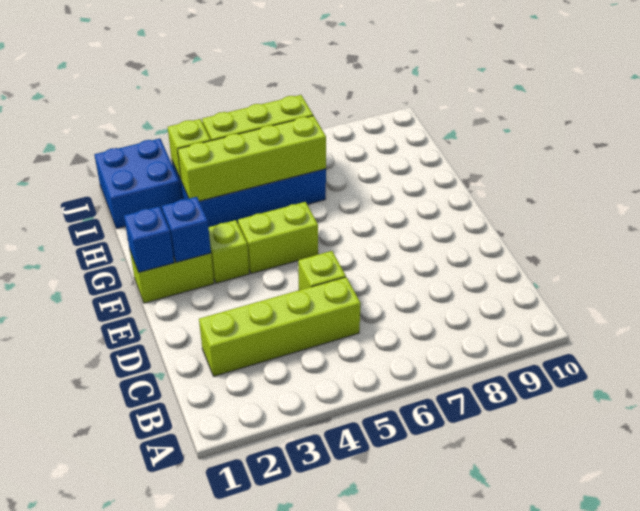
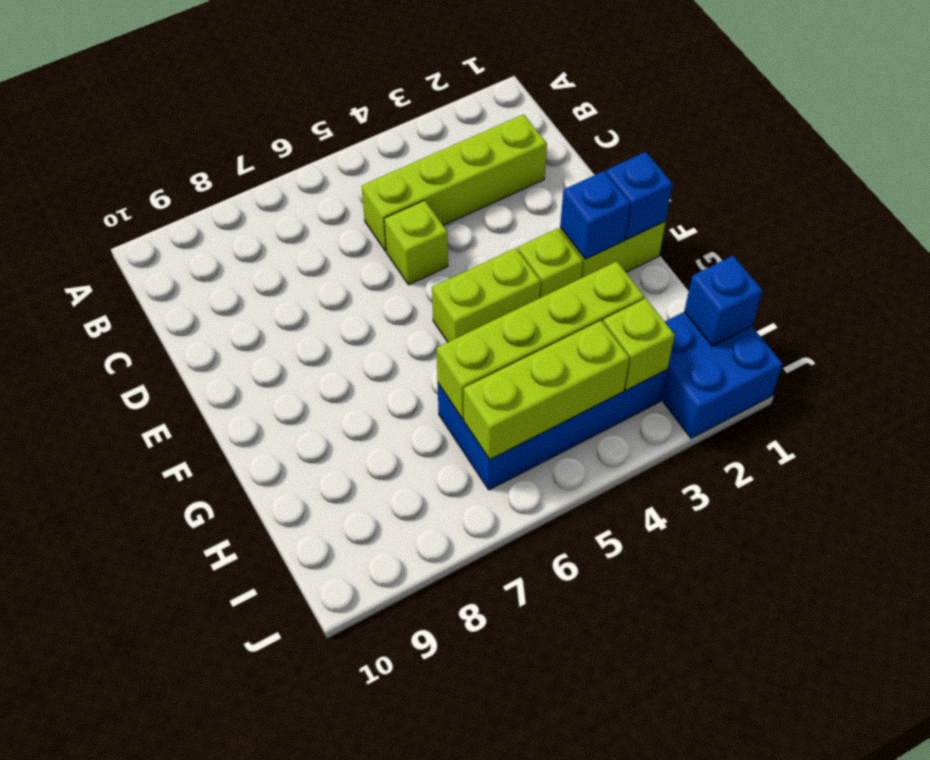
none -> blue 1x1 brick [684,256,763,346]

